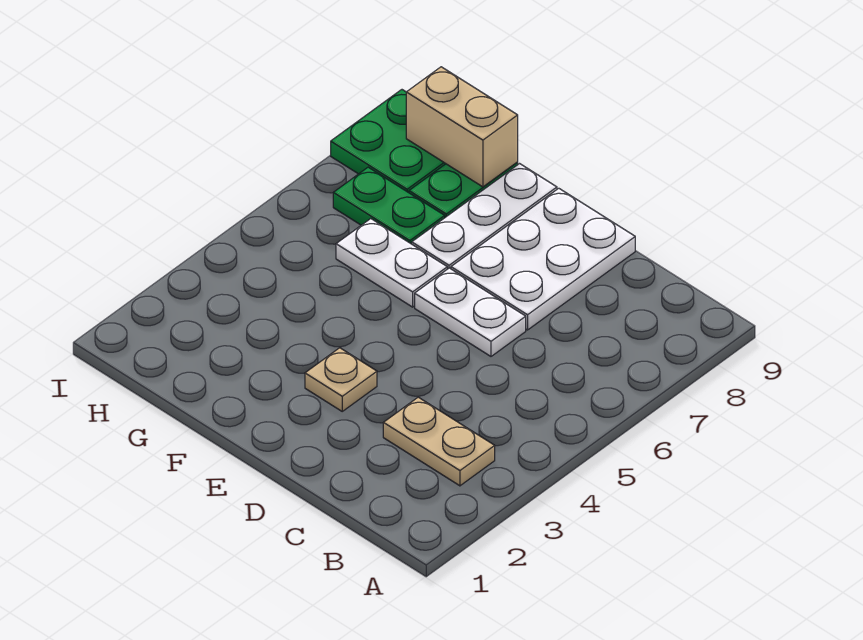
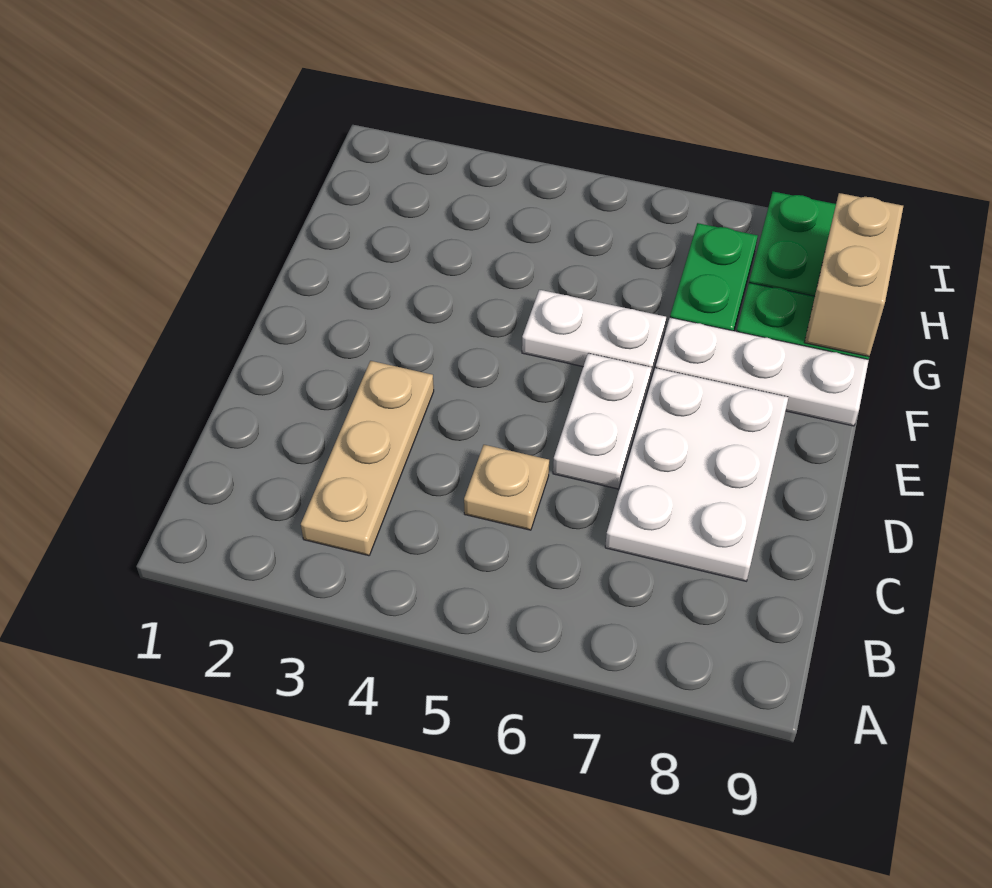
tan 1x2 plate [383,397,495,486] -> tan 1x3 plate [301,361,434,556]
white 2x3 plate [451,188,635,330] -> white 2x3 plate turned to [605,368,789,581]
tan 1x1 plate [305,348,377,411] -> tan 1x1 plate moved to [464,445,549,530]
white 1x2 plate [336,219,447,307] -> white 1x2 plate turned to [522,290,666,380]

